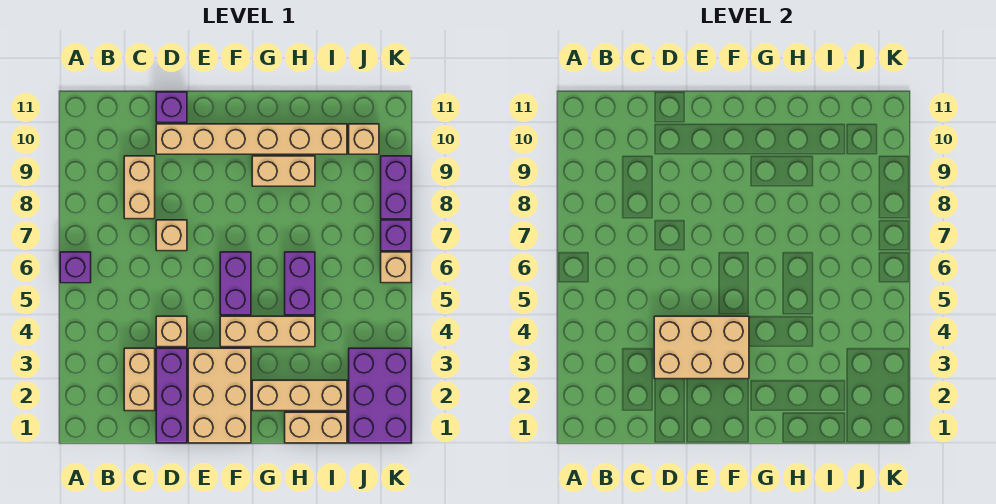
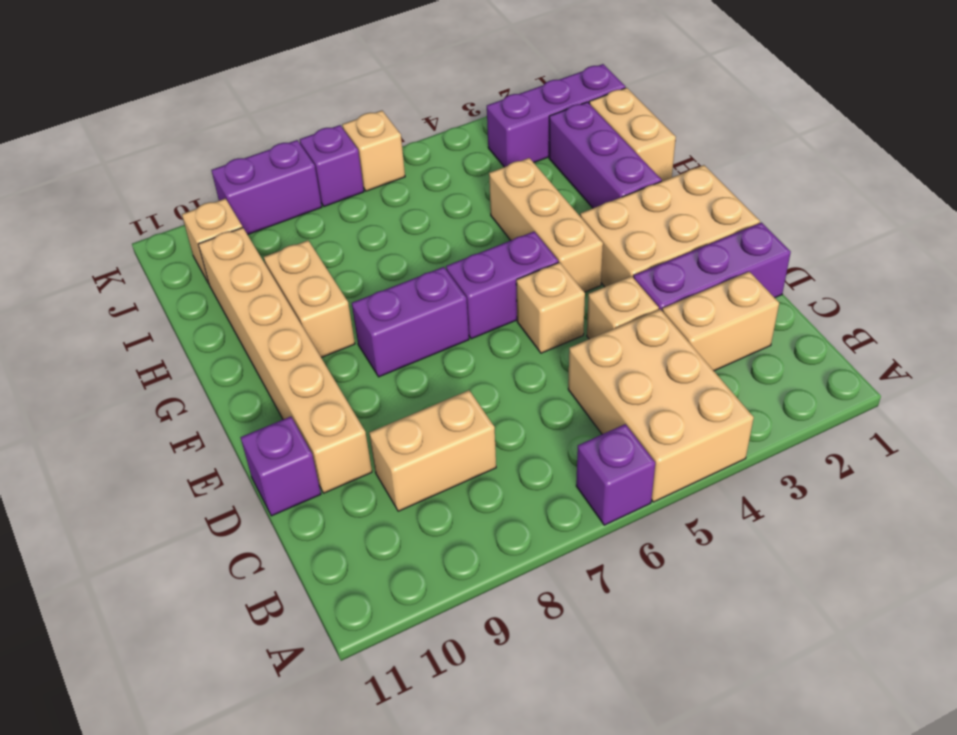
tan 2x3 brick [654,316,749,379] -> tan 2x3 brick moved to [568,309,754,502]
tan 1x1 brick [156,220,187,251] -> tan 1x1 brick moved to [516,262,585,353]
tan 1x3 brick [252,380,347,411] -> purple 1x3 brick [549,102,662,208]
purple 1x2 brick [285,252,315,315] -> purple 1x2 brick moved to [352,267,469,377]
purple 2x3 brick [349,348,411,443] -> purple 1x3 brick [487,64,625,167]

